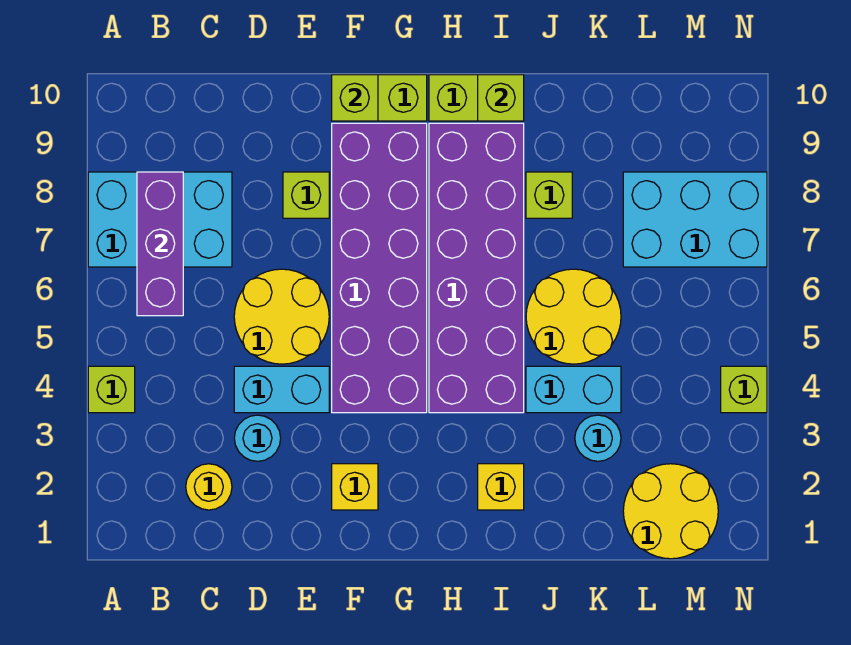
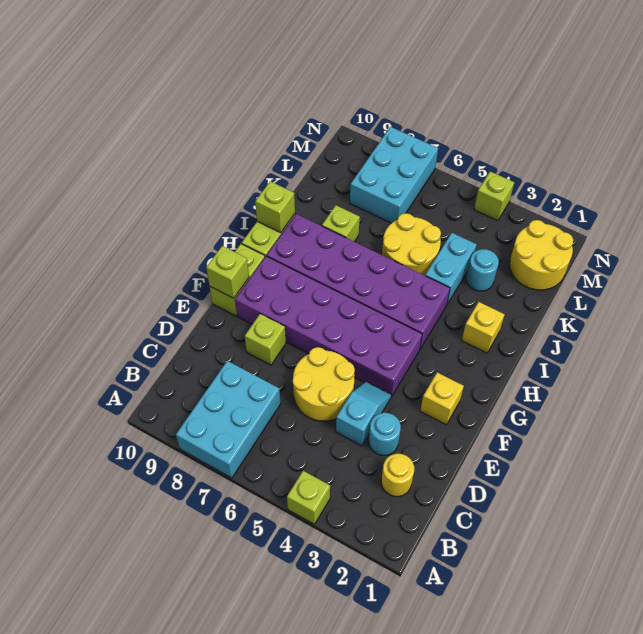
purple 1x3 brick [137,172,183,316] -> none
cyan 1x2 brick [234,366,329,413] -> cyan 1x2 slope [336,382,391,446]

